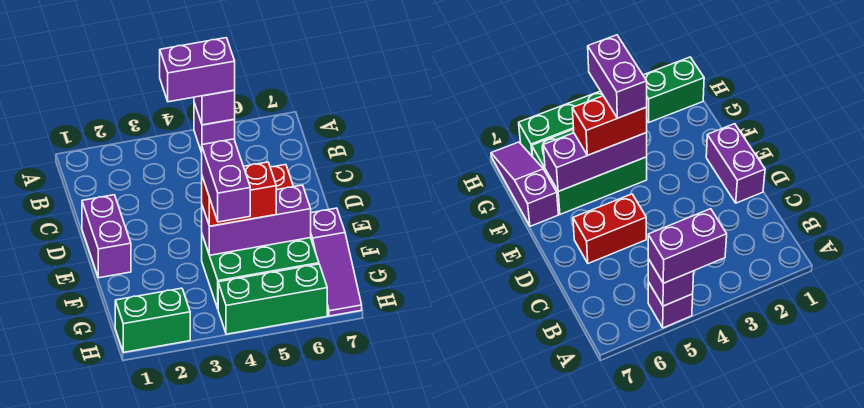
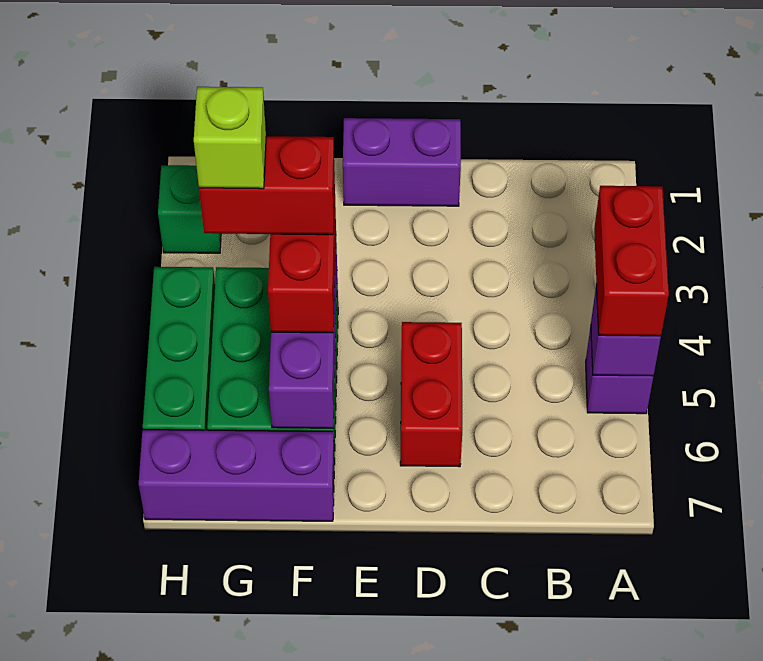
purple 1x2 brick [160,38,235,102] -> red 1x2 brick [594,186,669,336]
purple 1x2 brick [202,139,250,222] -> red 1x2 brick [199,136,335,235]
purple 1x3 slope [311,208,362,316] -> purple 1x3 brick [139,430,334,521]
none -> lime 1x1 brick [194,87,266,189]
green 1x2 brick [115,288,190,352] -> green 1x1 brick [158,165,221,253]

